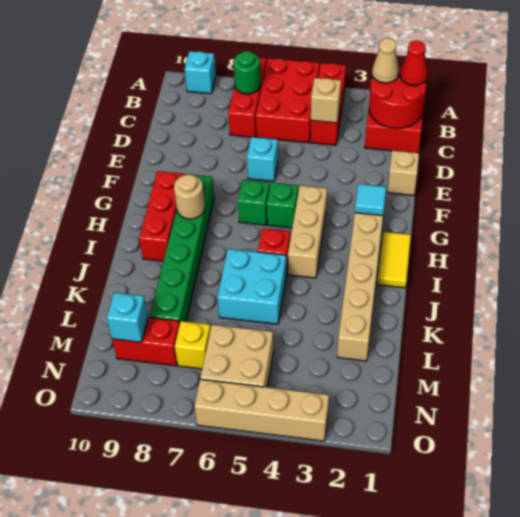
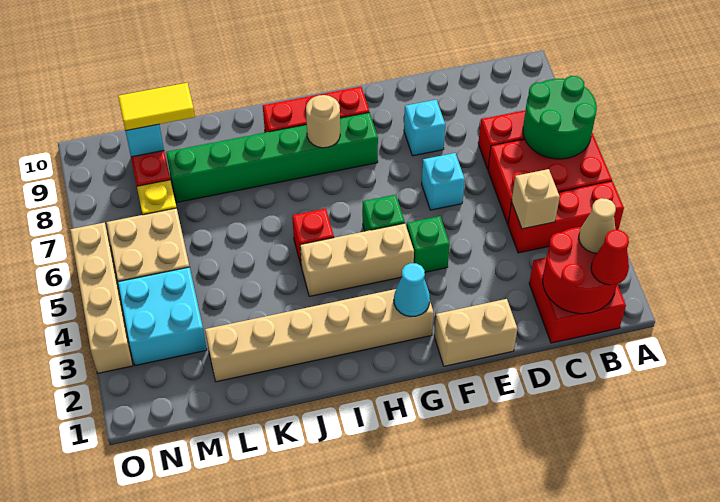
cyan 1x1 brick [185,51,216,94] -> cyan 1x1 brick moved to [404,100,445,156]
green 1x1 round brick [234,51,261,94] -> green 2x2 round brick [523,76,597,159]
tan 1x1 brick [387,151,419,195] -> tan 1x2 brick [434,299,517,366]
cyan 1x1 tile [355,184,386,216] -> cyan 1x1 cone [394,263,430,317]
green 1x1 brick [238,180,270,225] -> green 1x1 brick moved to [407,216,450,272]
yellow 1x2 tile [377,232,411,288] -> yellow 1x2 tile moved to [118,83,195,131]
cyan 2x2 brick [217,249,286,324] -> cyan 2x2 brick moved to [118,267,207,365]

